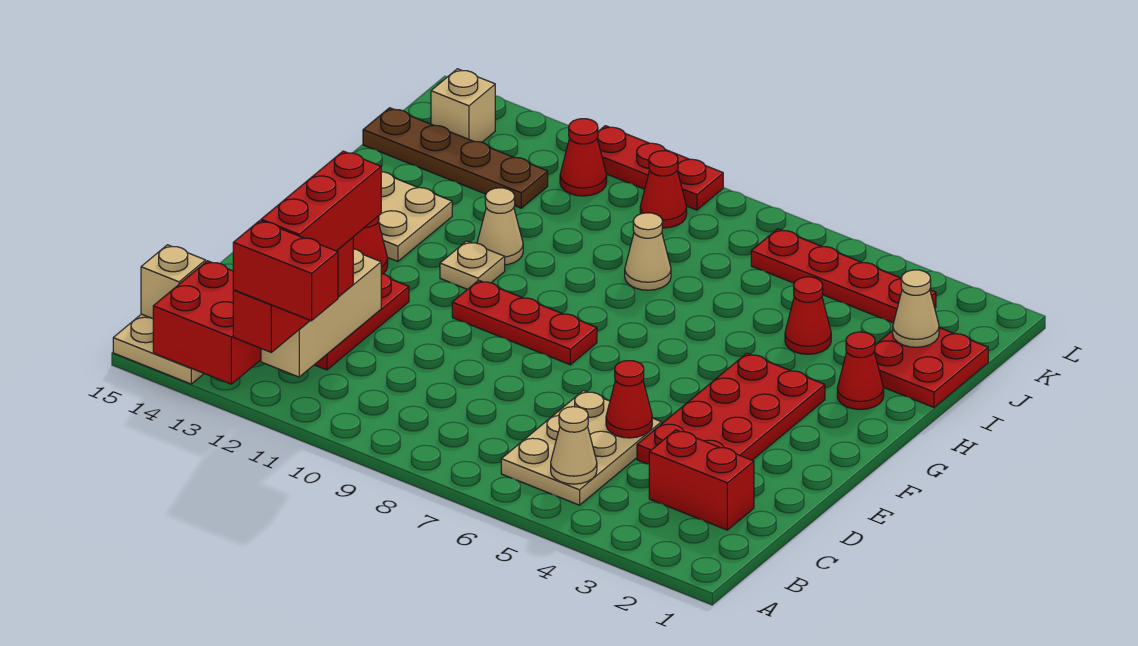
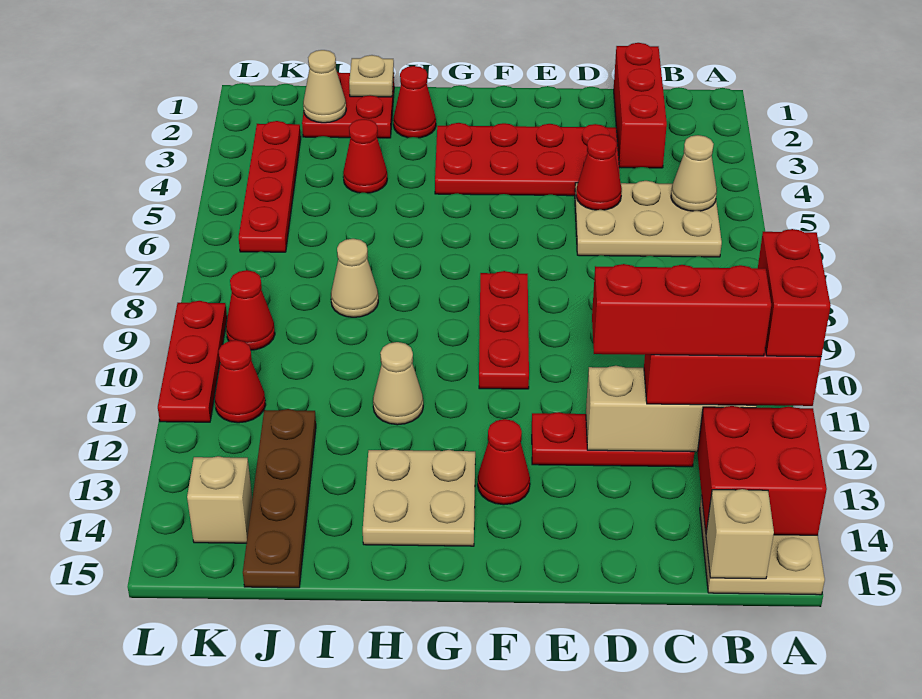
red 1x2 brick [649,430,754,530] -> red 1x3 brick [614,43,667,168]
tan 1x1 plate [440,241,505,289] -> tan 1x1 plate moved to [349,55,394,97]

